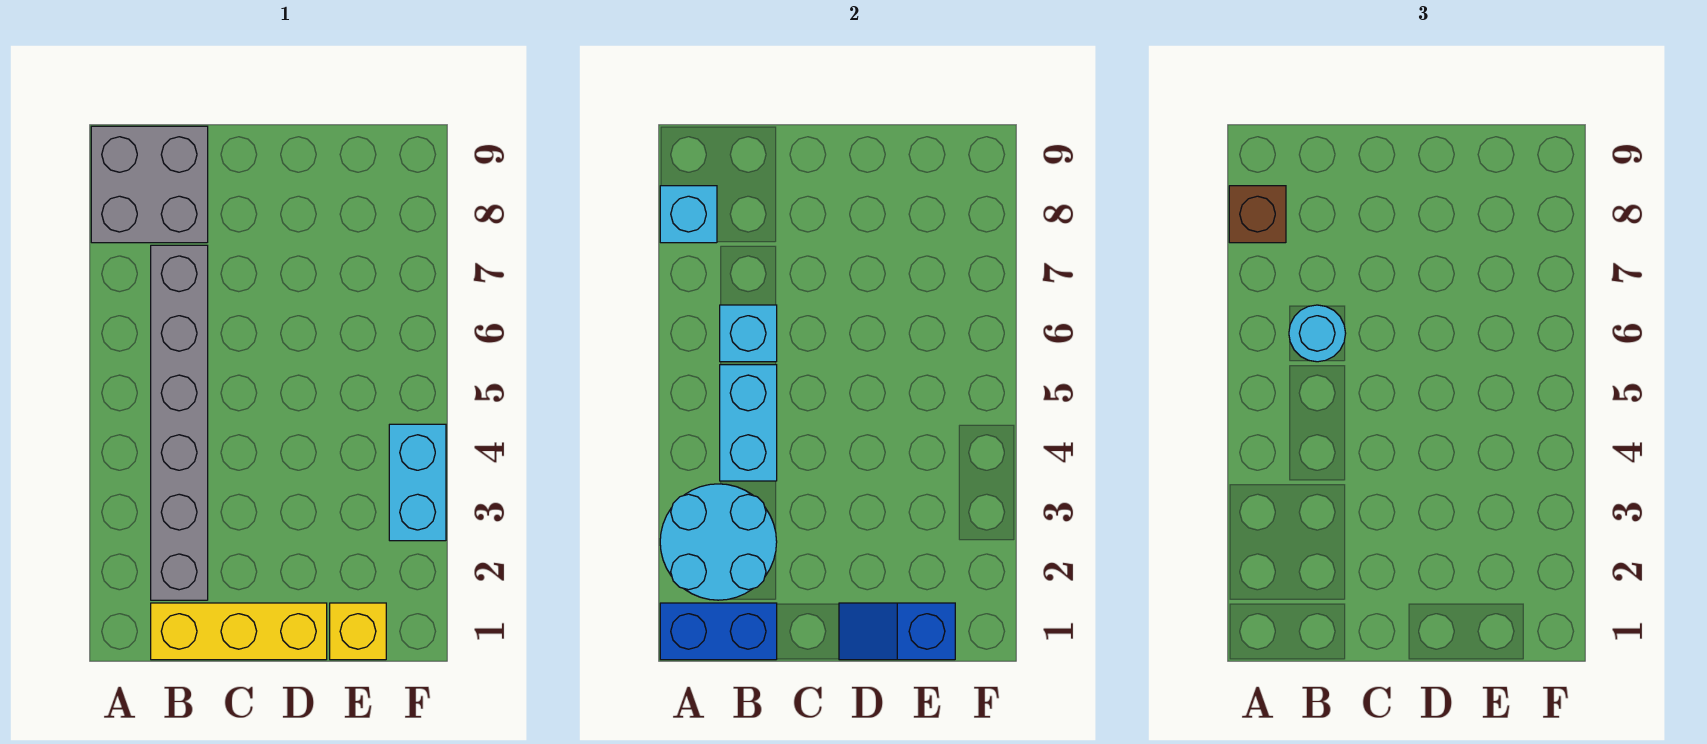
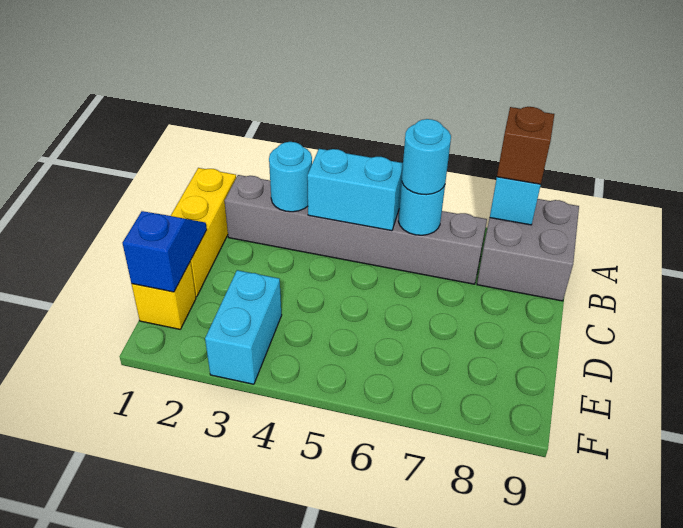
blue 1x2 brick [660,603,777,660] -> none
cyan 2x2 round brick [660,484,777,600] -> cyan 1x1 round brick [269,142,312,212]
cyan 1x1 brick [720,305,777,362] -> cyan 1x1 round brick [398,182,445,235]
cyan 1x2 brick [389,424,446,541] -> cyan 1x2 brick turned to [205,270,282,384]

